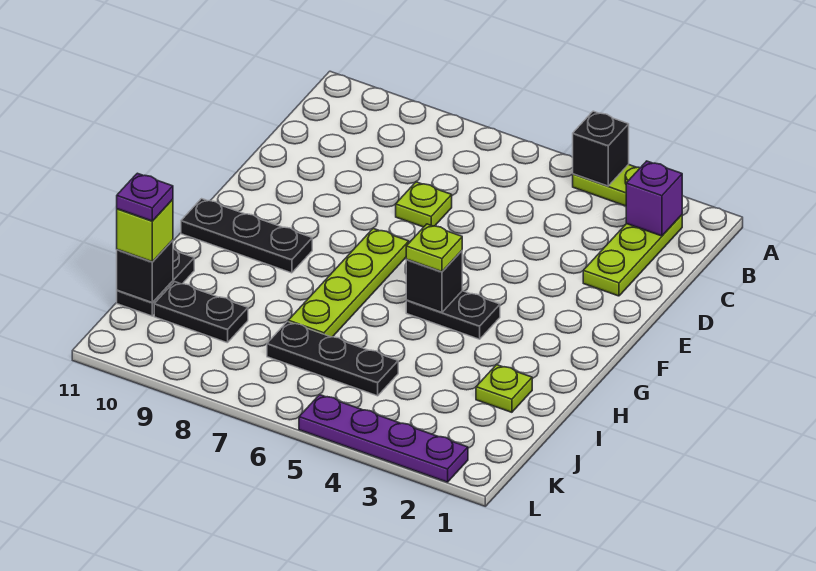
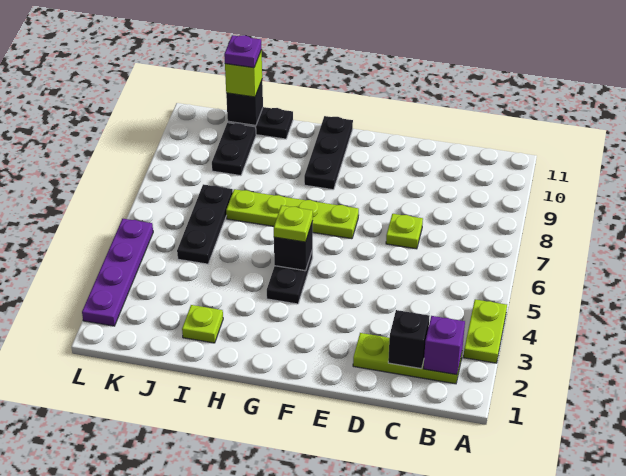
black 1x1 brick [573,111,629,186] -> black 1x1 brick moved to [388,310,429,369]

